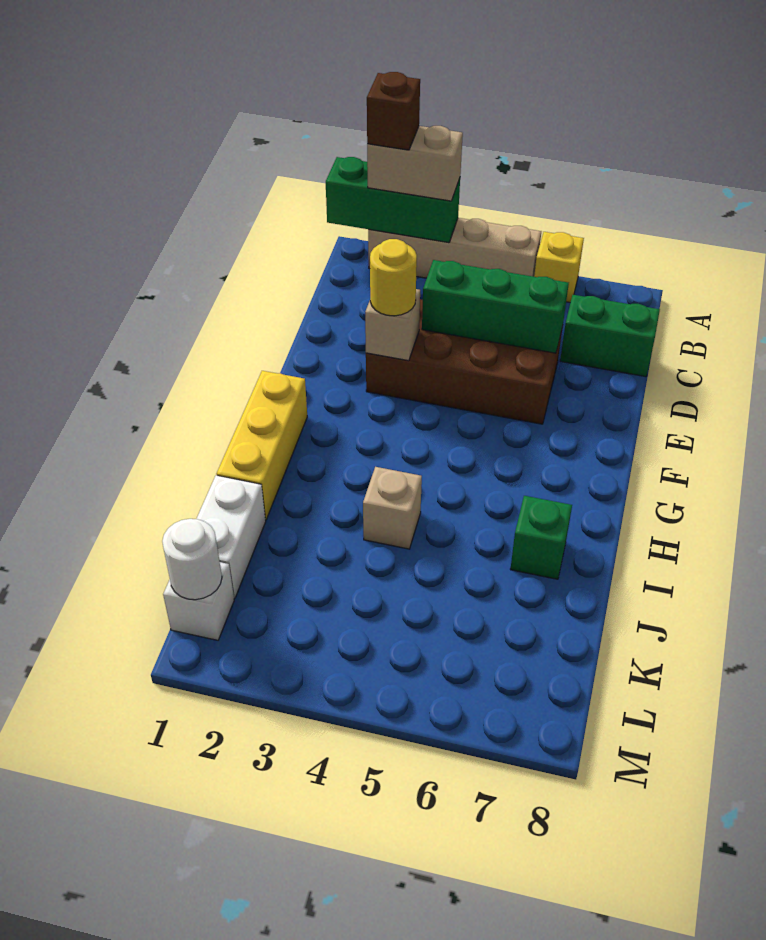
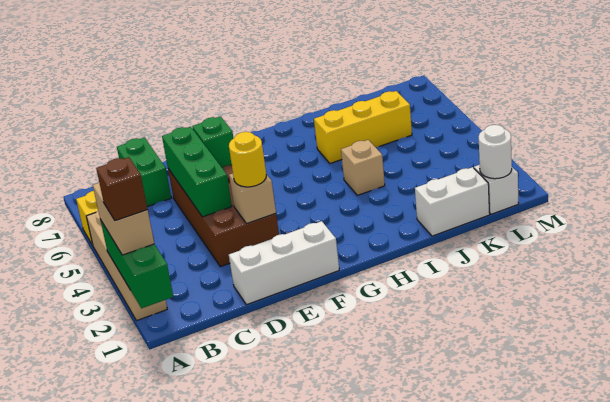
none -> white 1x3 brick [229,221,339,305]
yellow 1x3 brick [217,371,307,520] -> yellow 1x3 brick moved to [314,91,412,163]
green 1x1 brick [510,496,572,579] -> green 1x1 brick moved to [192,117,234,168]

